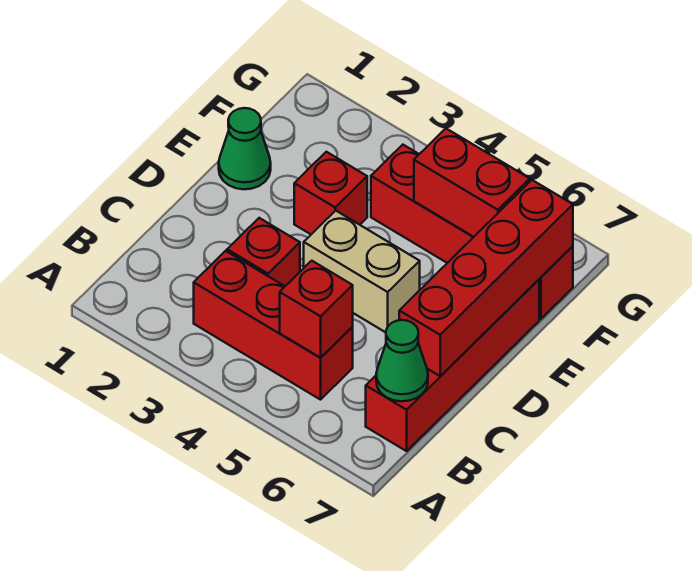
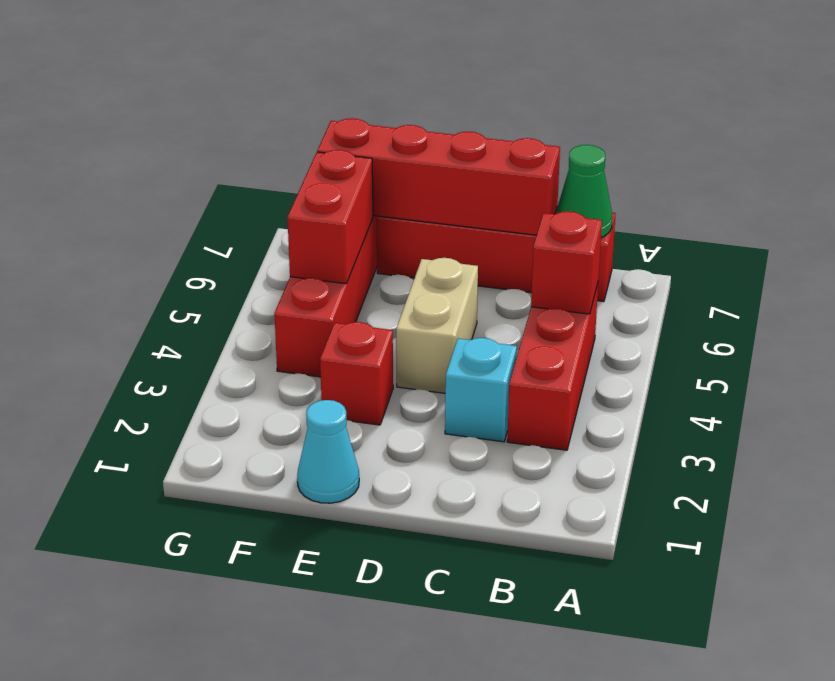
red 1x1 brick [227,218,300,286] -> cyan 1x1 brick [445,338,517,442]
green 1x1 cone [219,108,271,189] -> cyan 1x1 cone [297,400,359,503]

